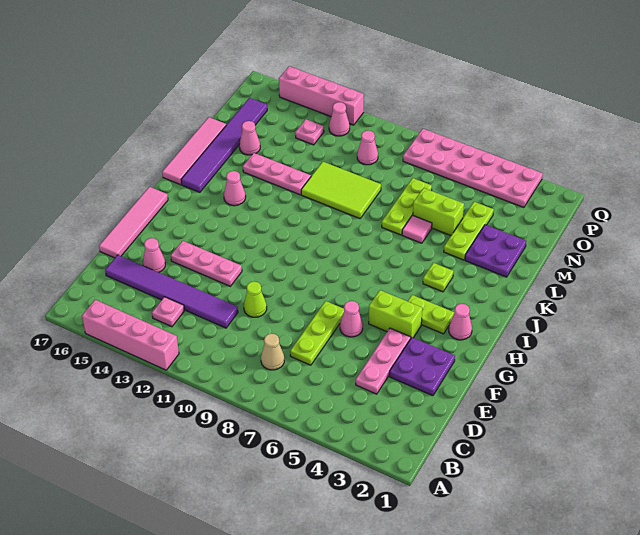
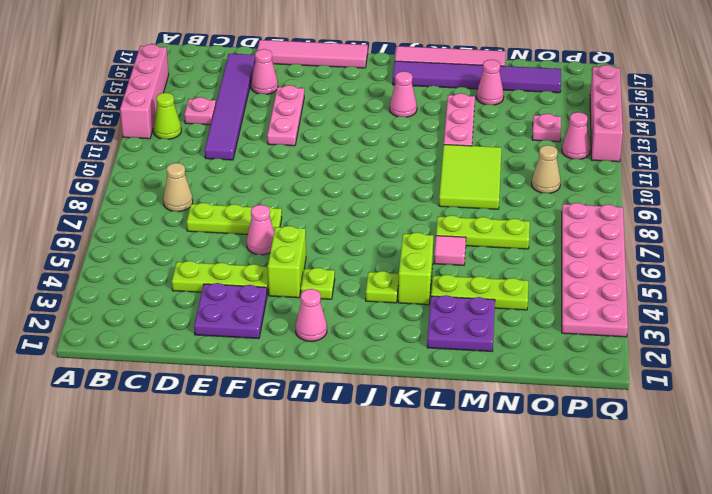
pink 1x3 plate [356,328,411,394] -> lime 1x3 plate [172,261,268,294]
lime 1x1 cone [244,281,267,317] -> lime 1x1 cone moved to [153,93,181,139]
lime 1x2 plate [408,295,454,334] -> lime 1x1 plate [301,268,335,299]
lime 1x2 brick [413,188,464,235] -> lime 1x2 brick moved to [398,232,433,305]
pink 1x1 cone [357,131,378,165] -> tan 1x1 cone [532,145,561,193]

